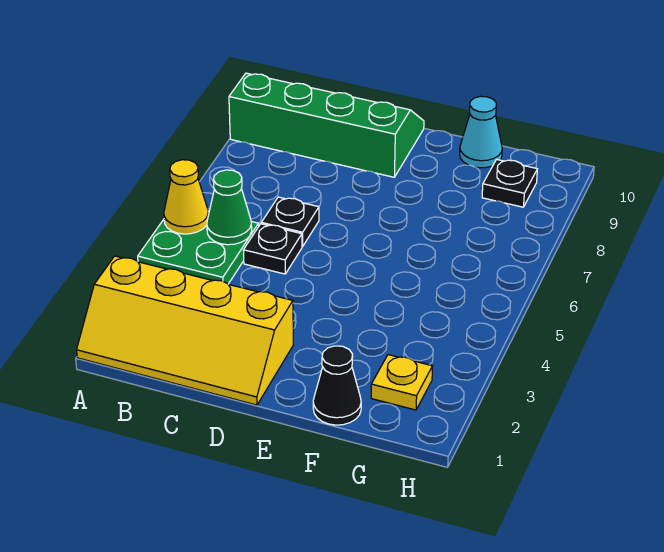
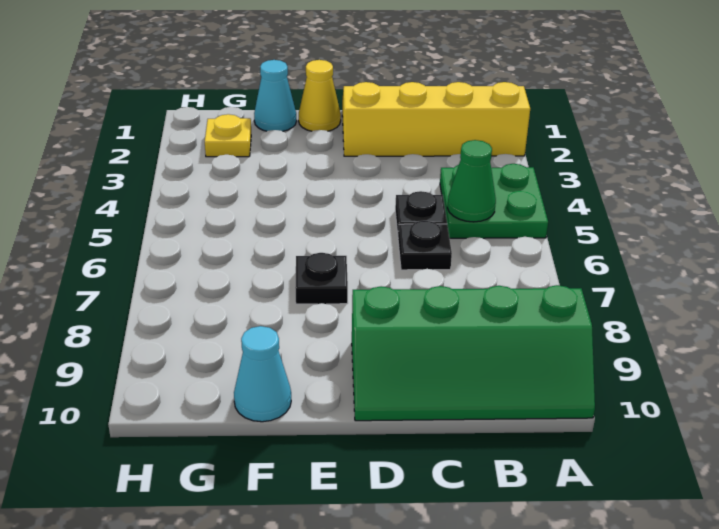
yellow 1x1 cone [164,160,208,234] -> yellow 1x1 cone moved to [299,60,341,131]
black 1x1 cone [313,346,361,425] -> cyan 1x1 cone [254,60,297,131]
black 1x1 plate [482,159,537,207] -> black 1x1 plate moved to [295,253,348,304]

